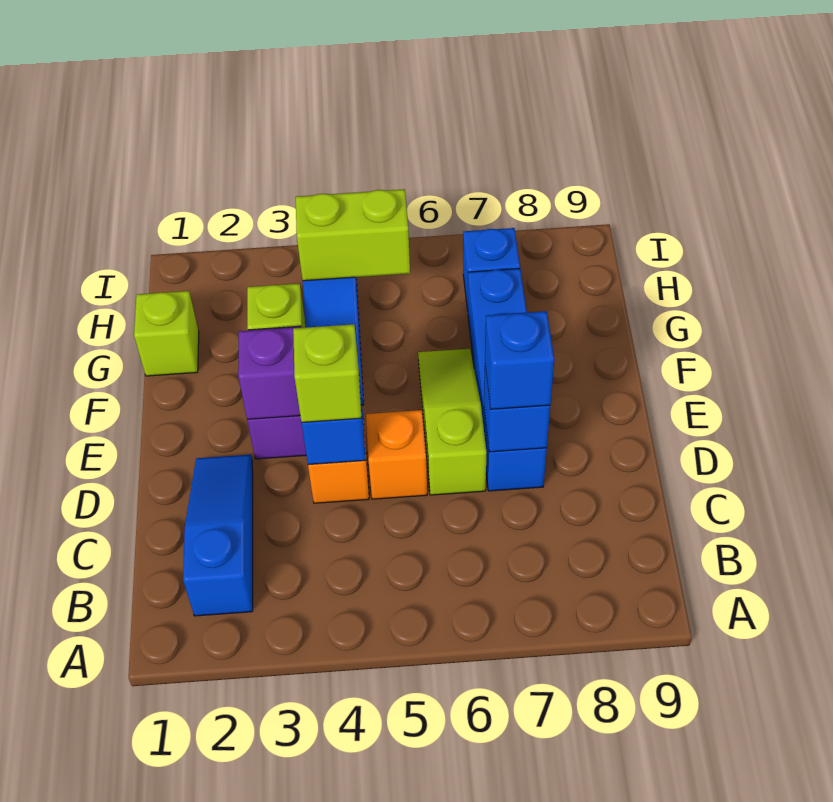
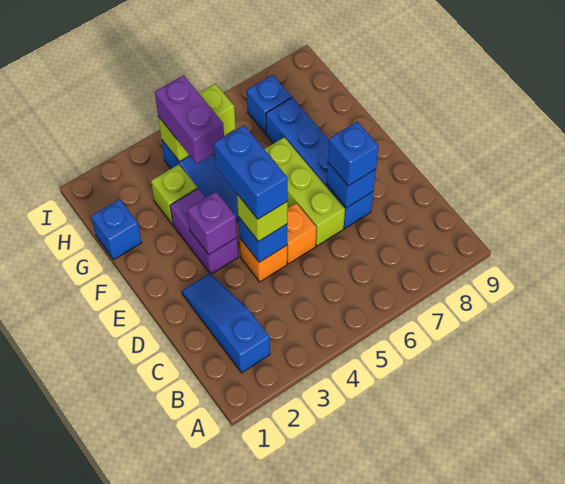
none -> blue 1x2 brick [214,125,288,219]
lime 1x3 slope [418,349,486,495] -> lime 1x3 brick [264,137,345,246]
lime 1x1 brick [134,291,199,376] -> blue 1x1 brick [91,199,142,260]
none -> purple 1x2 brick [155,75,224,164]

